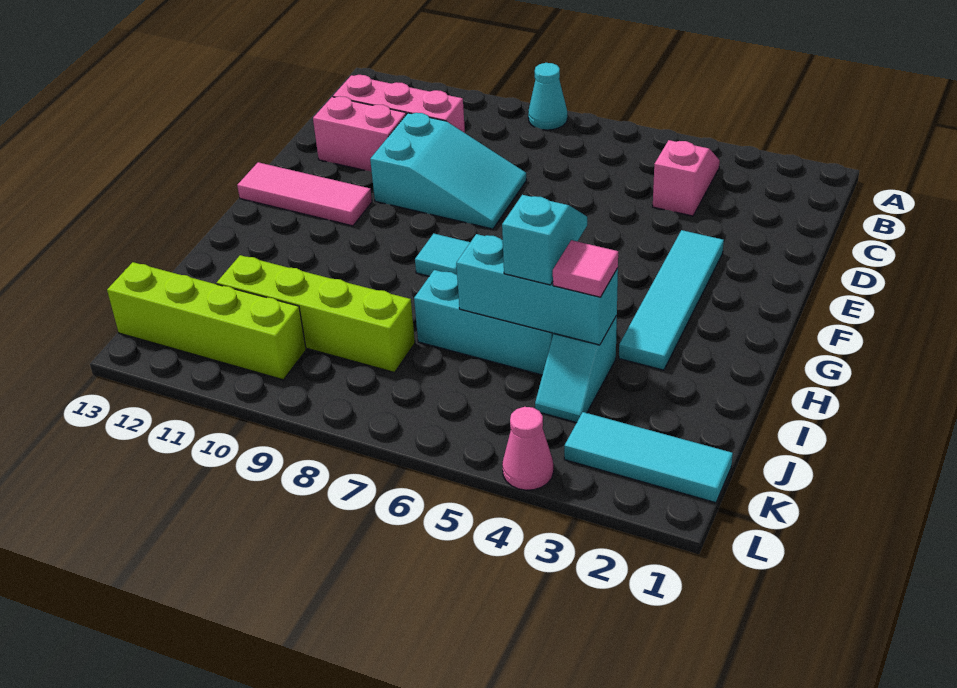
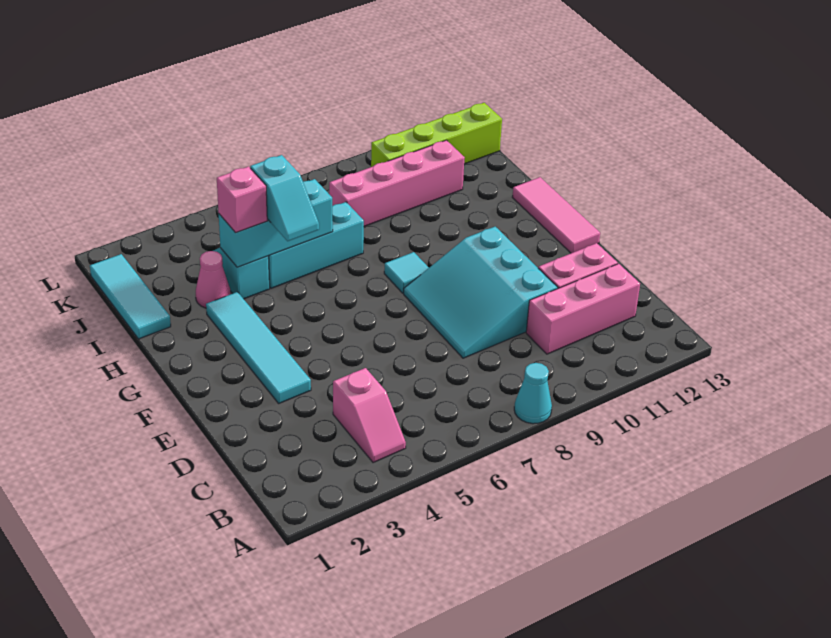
cyan 2x3 slope [370,113,527,229] -> cyan 3x3 slope [404,227,558,358]
pink 1x3 tile [237,162,372,226] -> pink 1x3 tile turned to [512,177,600,253]
pink 1x1 tile [553,240,618,297] -> pink 1x1 brick [217,167,267,233]
lime 1x4 brick [217,255,415,373] -> pink 1x4 brick [329,140,465,226]
cyan 1x3 tile [564,412,733,503] -> cyan 1x3 tile turned to [90,254,171,339]
pink 1x1 cone [502,407,554,490] -> pink 1x1 cone moved to [196,251,231,308]

